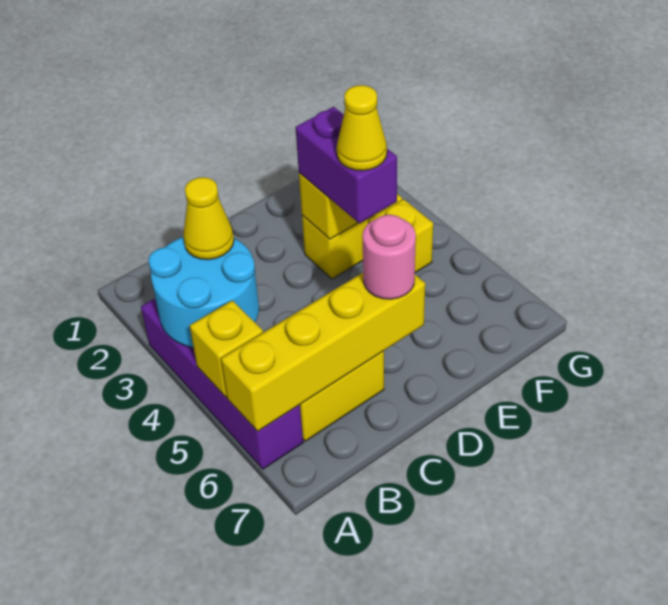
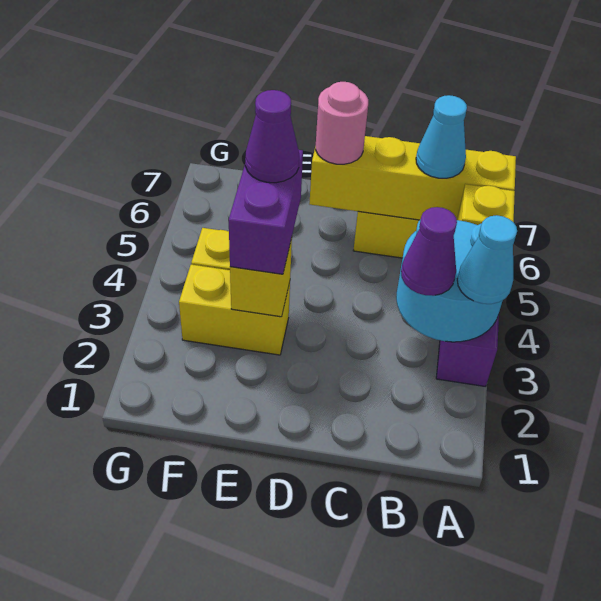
none -> cyan 1x1 cone [457,215,517,304]
yellow 1x1 cone [183,177,234,260] -> purple 1x1 cone [401,207,457,296]
none -> cyan 1x1 cone [416,95,467,178]
yellow 1x1 cone [337,85,387,171] -> purple 1x1 cone [245,90,299,183]

